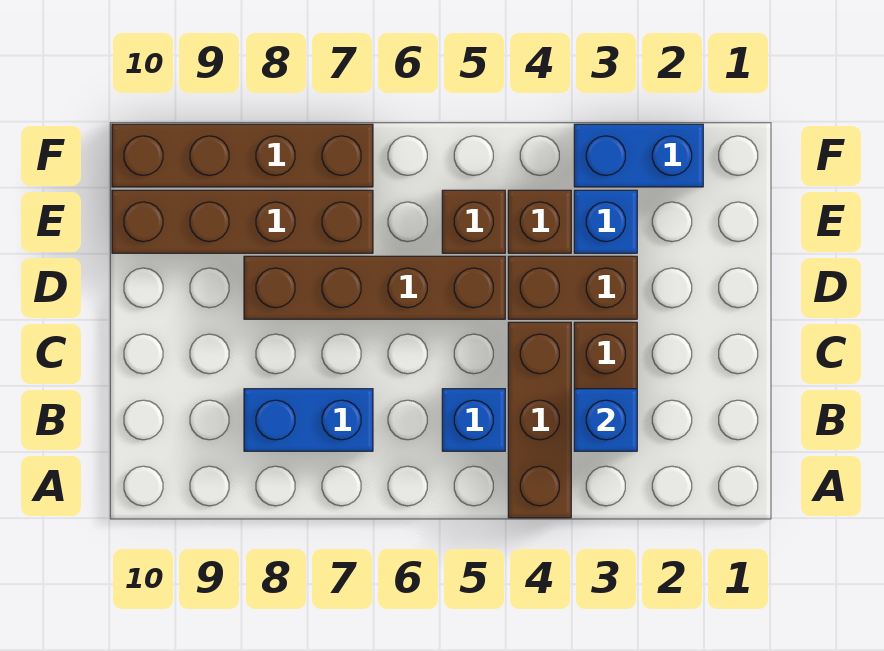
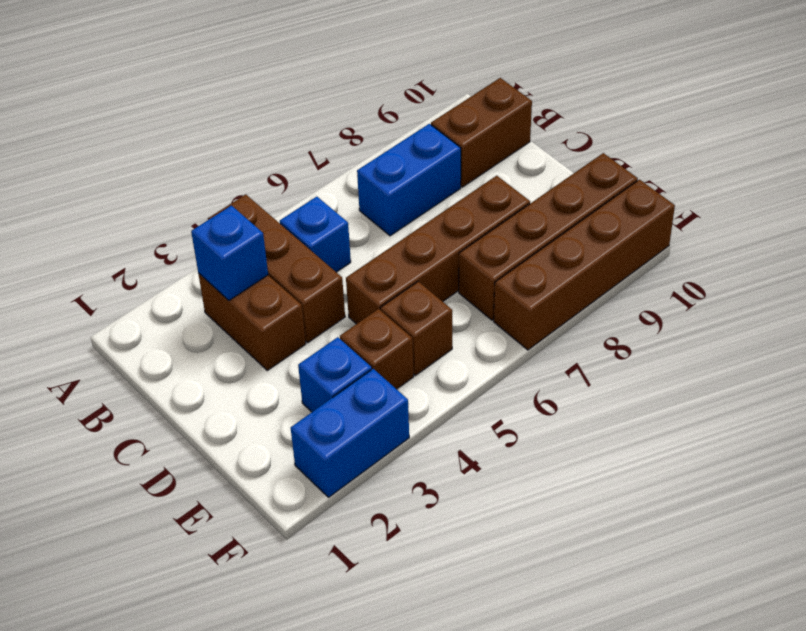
brown 1x2 brick [508,256,637,319] -> brown 1x2 brick moved to [431,78,532,187]

